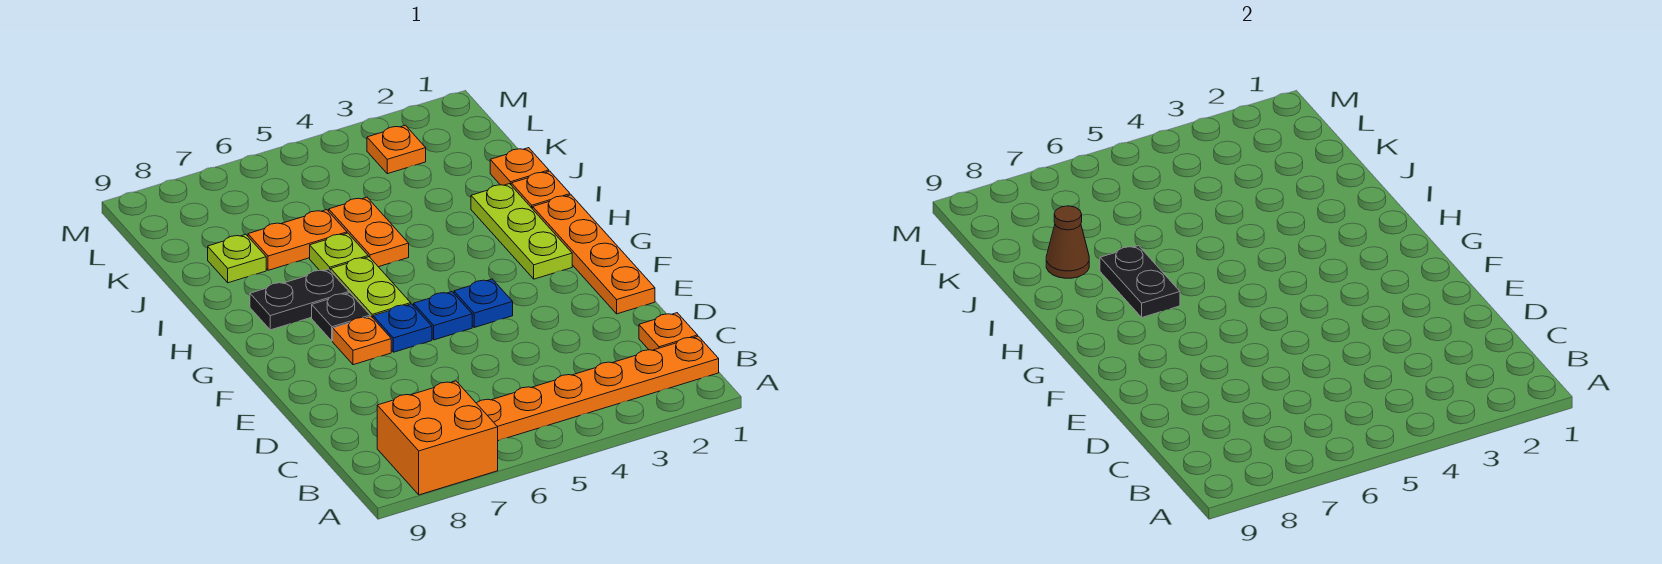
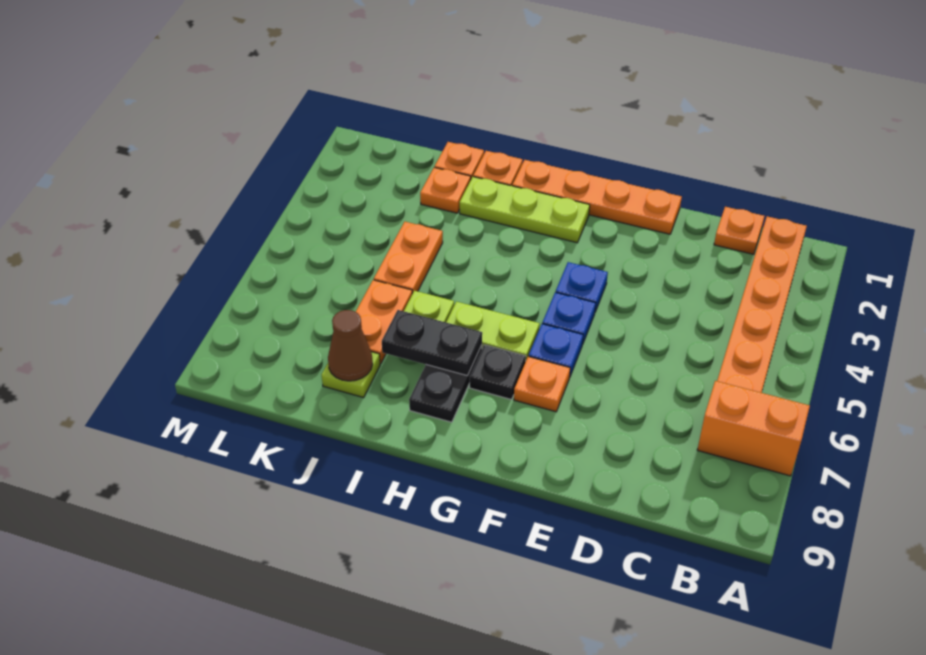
orange 2x2 brick [377,381,498,495] -> orange 1x2 brick [697,381,810,476]
orange 1x2 plate [329,197,409,267] -> orange 1x2 plate turned to [374,222,443,294]
orange 1x1 plate [367,125,426,174] -> orange 1x1 plate moved to [420,167,471,213]

